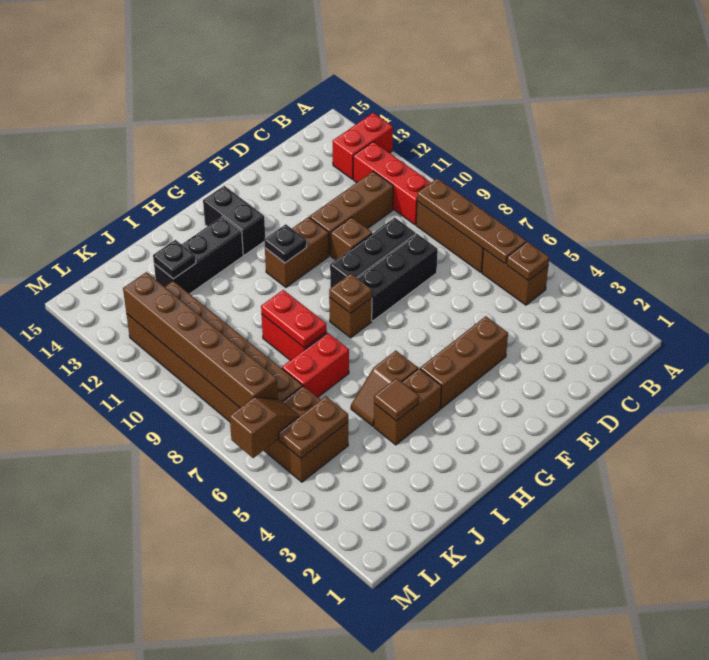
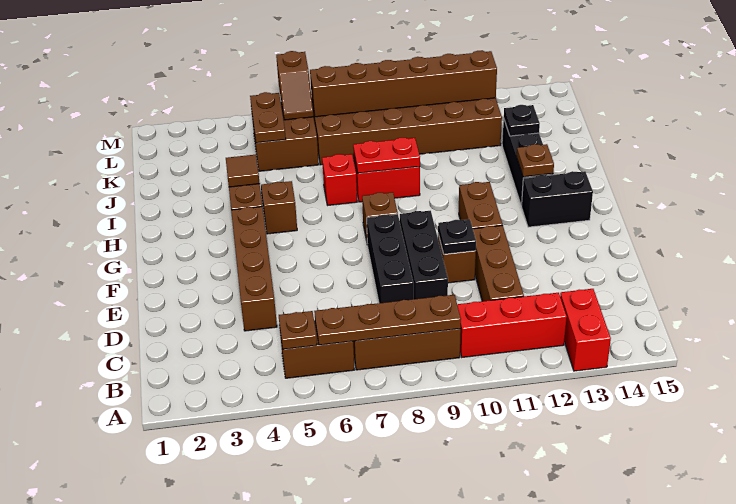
brown 1x3 brick [420,316,508,408] -> brown 1x4 brick [231,207,277,331]
brown 1x1 plate [329,274,372,314] -> brown 1x1 plate moved to [517,144,554,177]
black 1x1 plate [264,224,306,263] -> black 1x1 plate moved to [438,219,476,254]
red 1x2 brick [282,333,349,397] -> red 1x1 brick [322,154,357,205]

